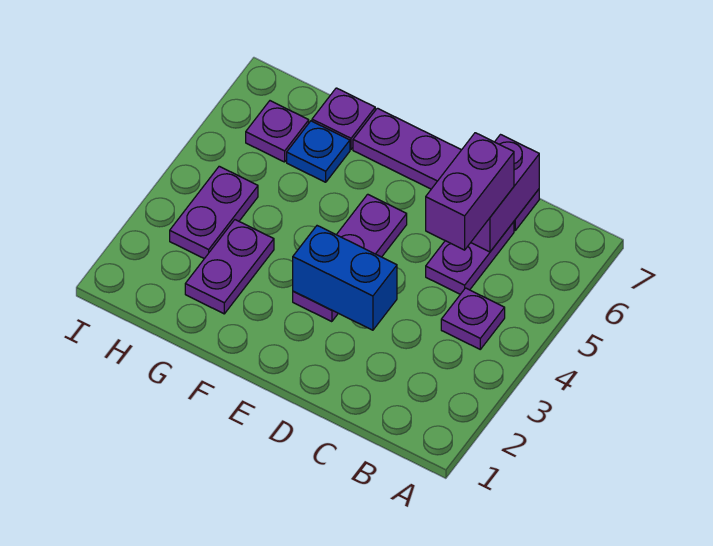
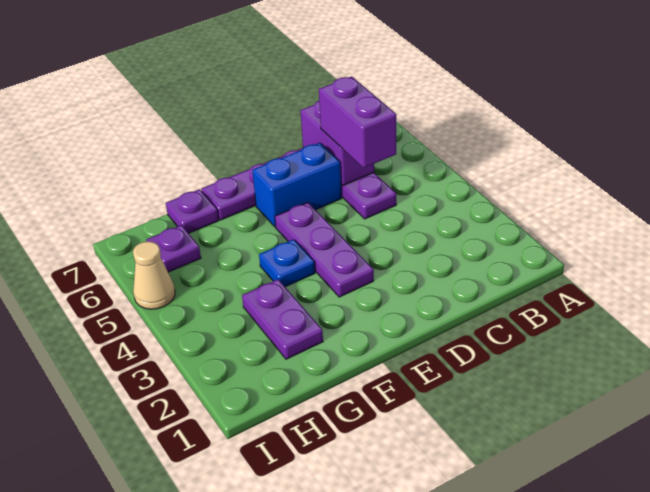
purple 1x1 plate [441,288,505,349] -> none
blue 1x2 brick [293,226,397,330] -> blue 1x2 brick moved to [252,143,342,227]
blue 1x1 plate [287,121,350,182] -> blue 1x1 plate moved to [259,239,315,287]
purple 1x2 plate [170,166,258,259] -> none
none -> tan 1x1 cone [133,241,175,309]

